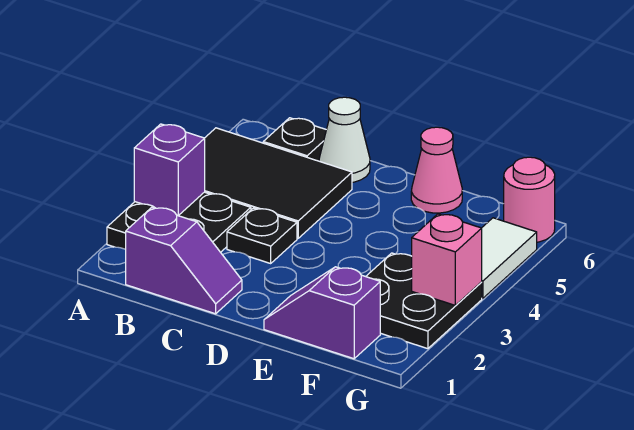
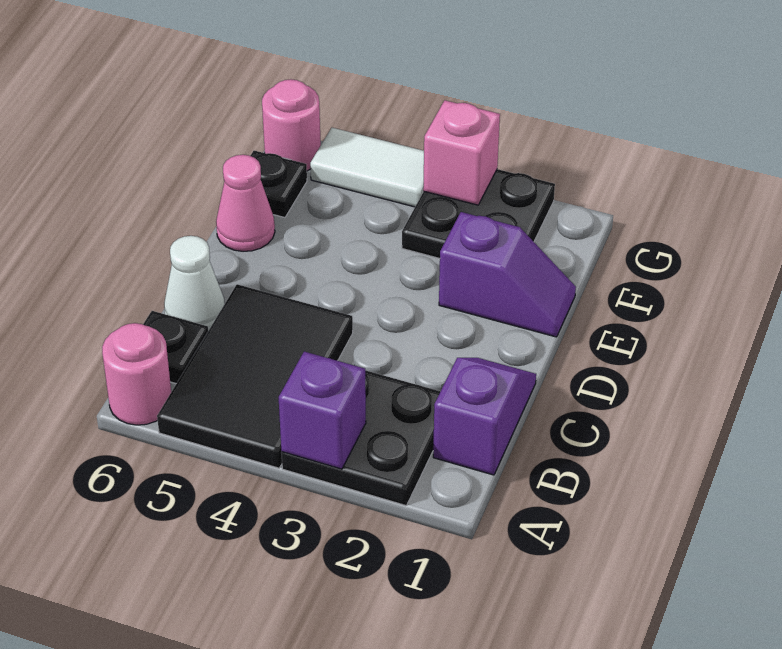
none -> pink 1x1 round brick [102,323,171,425]
black 1x1 plate [227,208,297,263] -> black 1x1 plate moved to [250,151,307,218]
purple 1x2 slope [264,267,380,359] -> purple 1x2 slope turned to [439,212,576,337]

